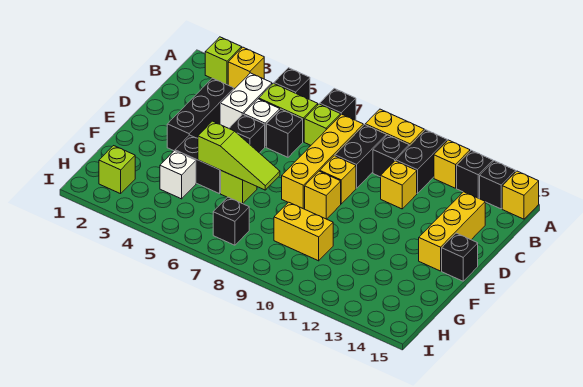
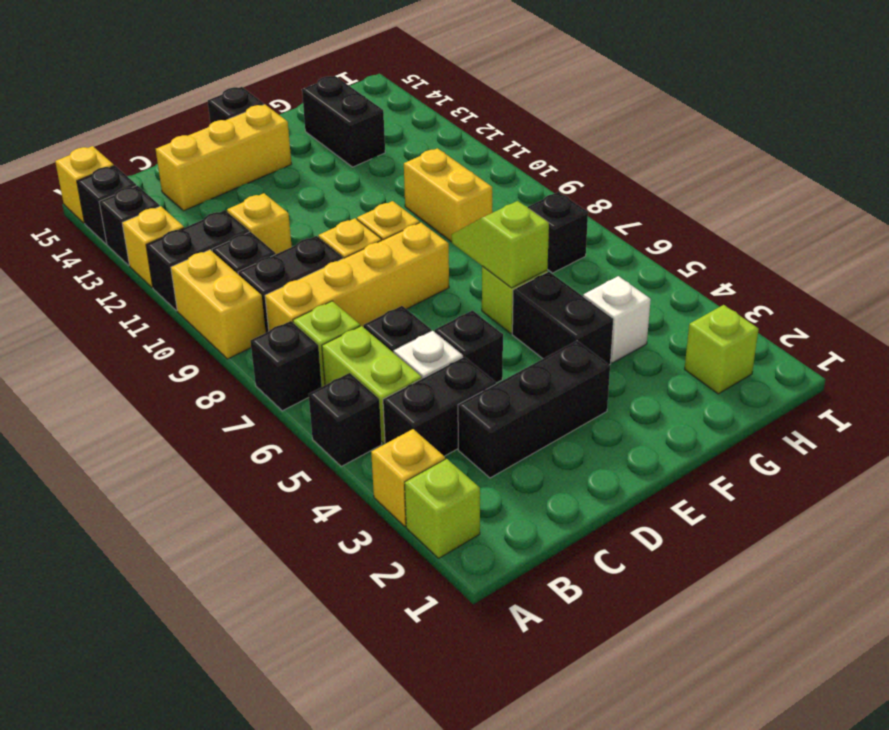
white 1x2 brick [221,73,272,128] -> black 1x2 brick [383,357,496,456]
lime 1x3 slope [198,121,280,190] -> lime 1x2 slope [452,201,549,288]
none -> black 1x2 brick [302,76,385,167]

